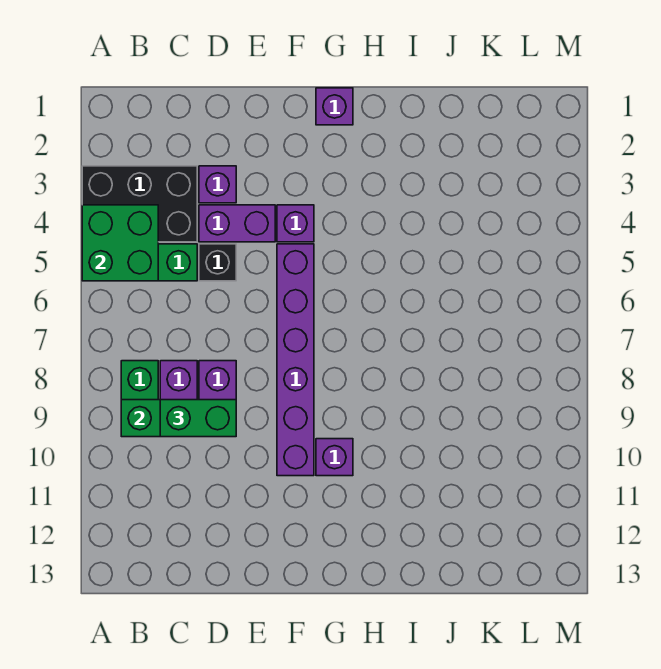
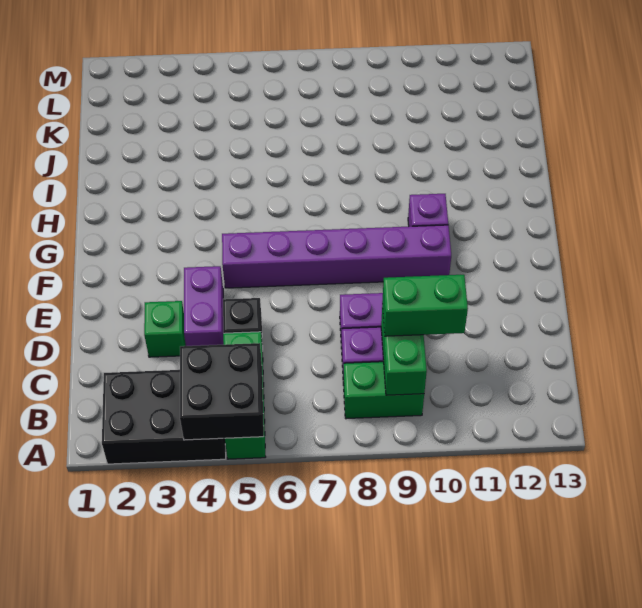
black 2x3 brick [82,166,197,242] -> black 2x3 brick turned to [102,370,226,464]
green 2x2 brick [82,205,158,281] -> black 2x2 brick [180,343,264,440]
green 1x2 brick [160,400,236,437] -> green 1x2 brick turned to [382,275,468,336]
purple 1x1 brick [199,166,236,203] -> green 1x1 brick [144,301,186,357]
purple 1x1 brick [277,205,314,242] -> none
purple 1x1 brick [316,88,353,125] -> none

